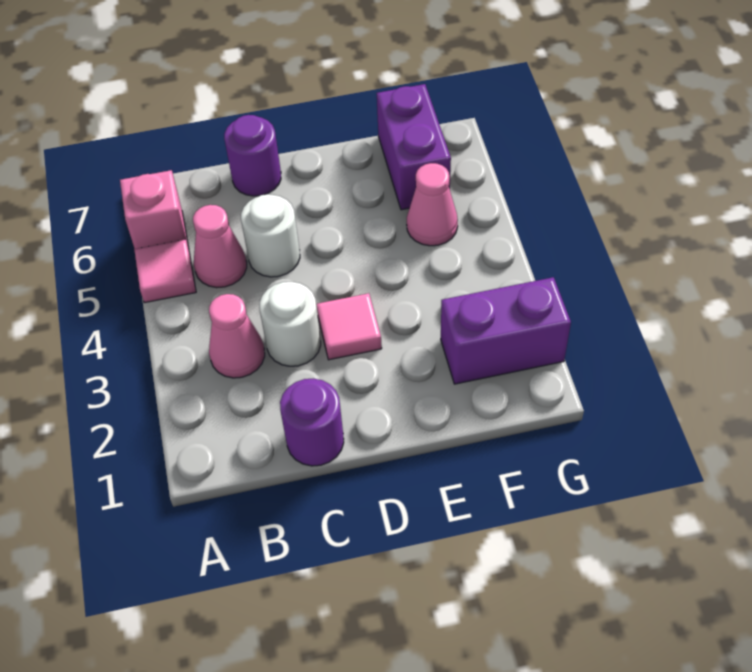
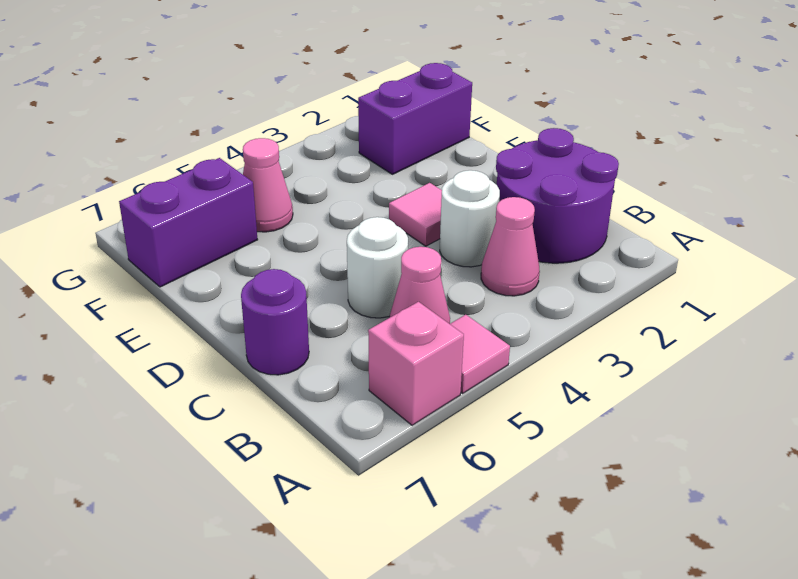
purple 1x1 round brick [280,379,344,466] -> purple 2x2 round brick [496,128,619,263]
purple 1x2 brick [441,277,571,384] -> purple 1x2 brick turned to [358,63,472,174]

